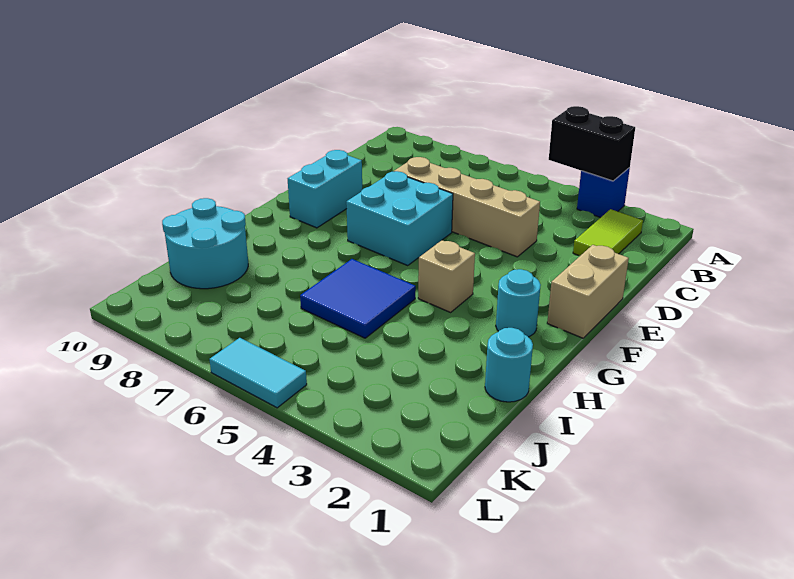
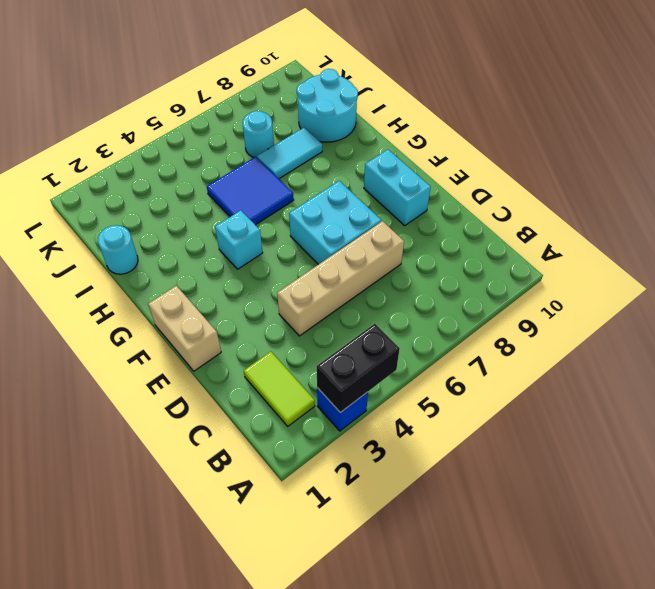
cyan 1x1 round brick [496,269,541,337] -> cyan 1x1 round brick moved to [243,111,274,157]
tan 1x1 brick [418,240,475,312] -> cyan 1x1 brick [215,210,263,269]
cyan 1x2 tile [209,338,307,408] -> cyan 1x2 tile moved to [257,128,322,179]

